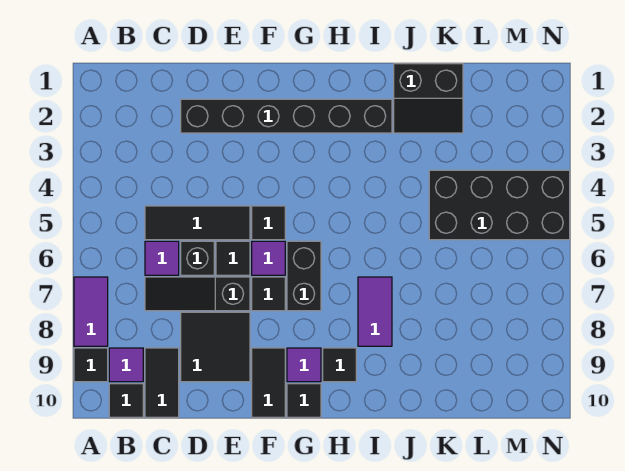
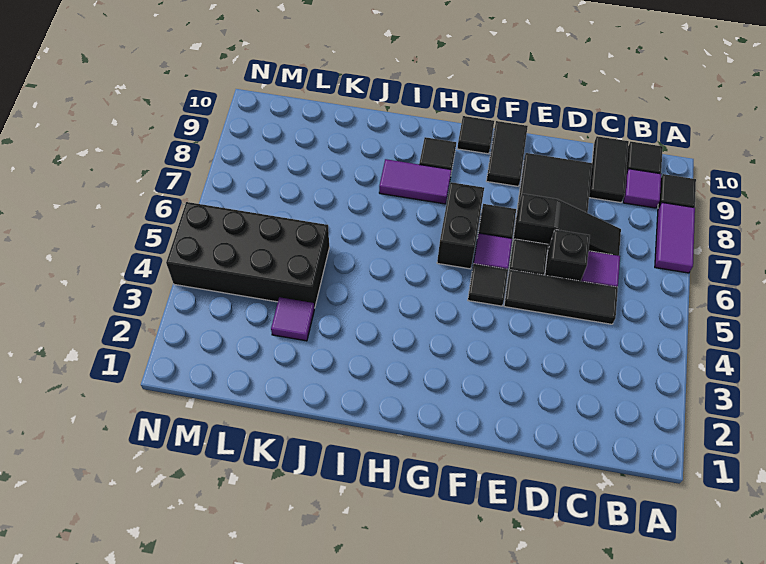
black 1x6 brick [181,99,392,133] -> none
purple 1x1 tile [287,348,321,382] -> purple 1x1 tile moved to [271,297,314,341]
purple 1x2 tile [358,277,392,346] -> purple 1x2 tile turned to [379,159,452,204]
black 2x2 slope [394,64,463,133] -> none

